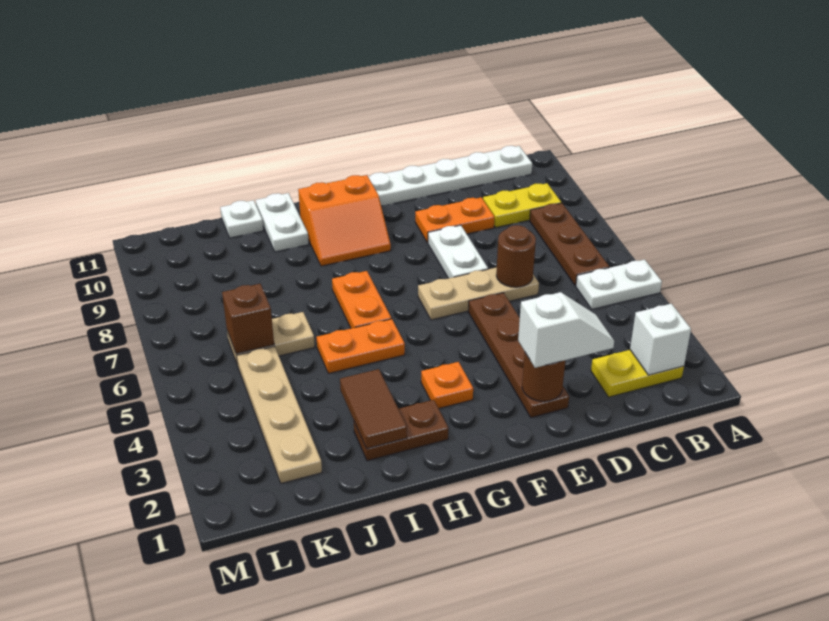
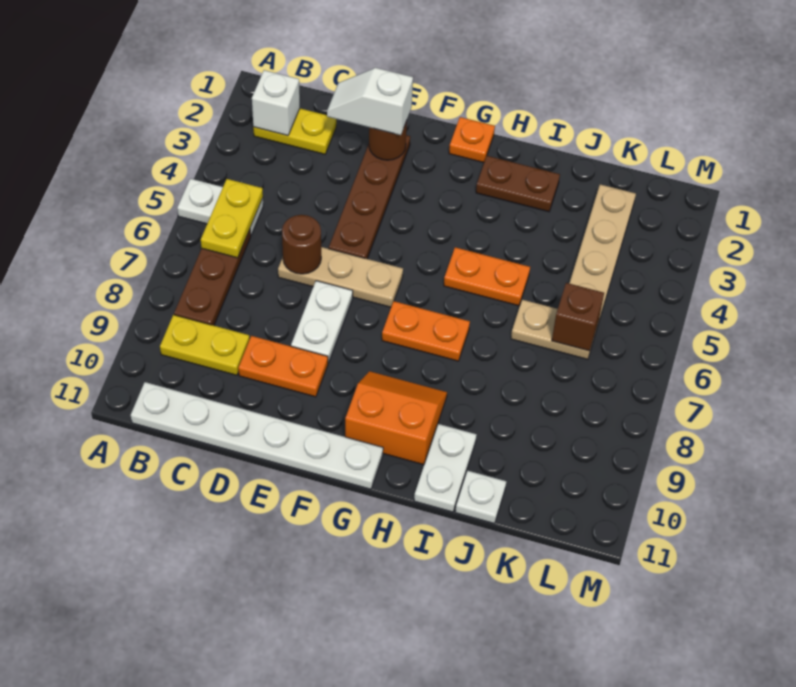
none -> yellow 1x2 plate [201,179,263,258]
orange 1x1 plate [421,362,473,408] -> orange 1x1 plate moved to [449,117,495,163]
orange 1x2 plate [332,271,391,328] -> orange 1x2 plate turned to [382,301,470,361]
brown 1x2 tile [340,369,407,449] -> none

